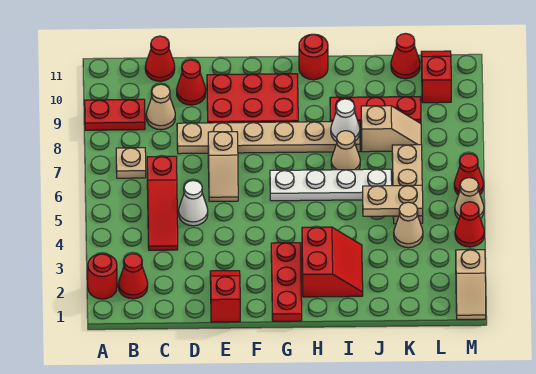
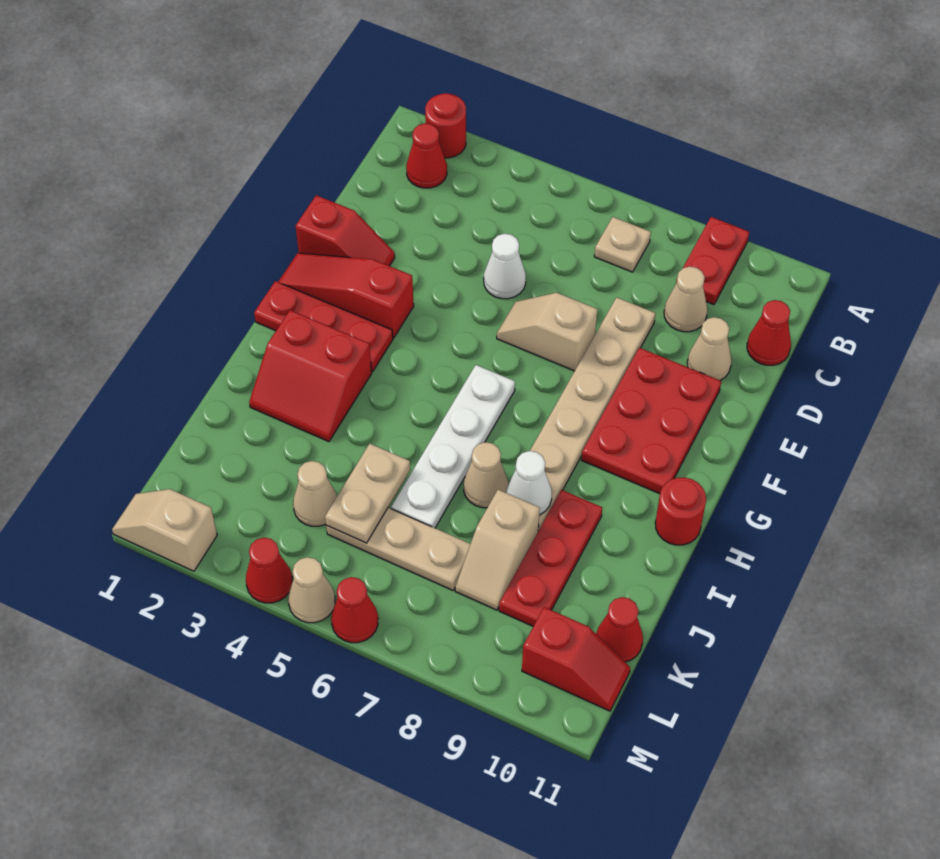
red 1x3 slope [147,156,178,250] -> red 1x3 slope moved to [278,253,414,338]
red 1x1 cone [177,60,206,105] -> tan 1x1 cone [687,317,731,381]

